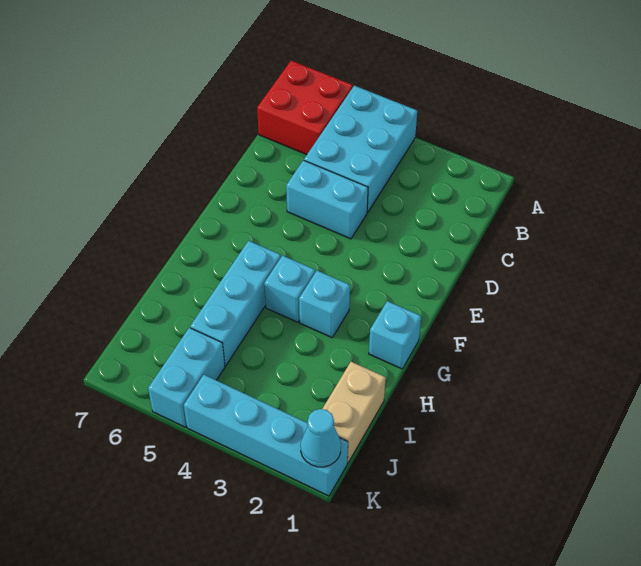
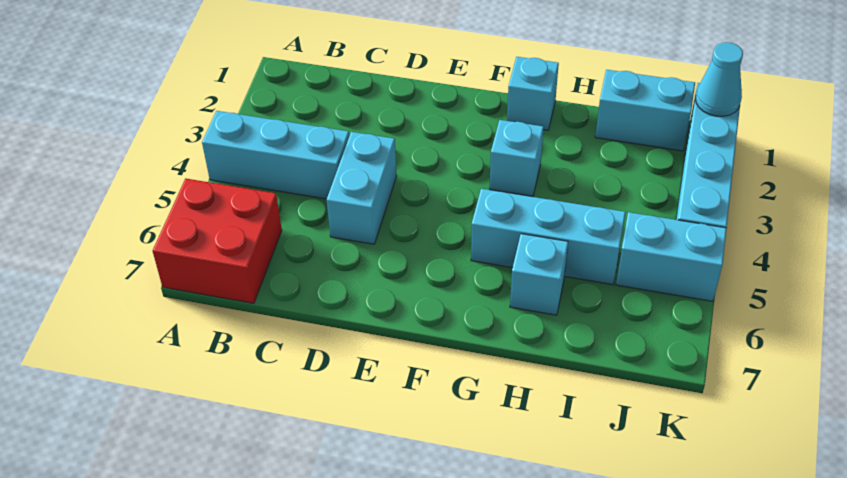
cyan 2x3 brick [304,86,417,212] -> cyan 1x3 brick [202,111,349,199]
cyan 1x1 brick [264,256,315,322] -> cyan 1x1 brick moved to [510,234,568,315]
tan 1x2 brick [322,362,386,463] -> cyan 1x2 brick [595,70,695,151]

